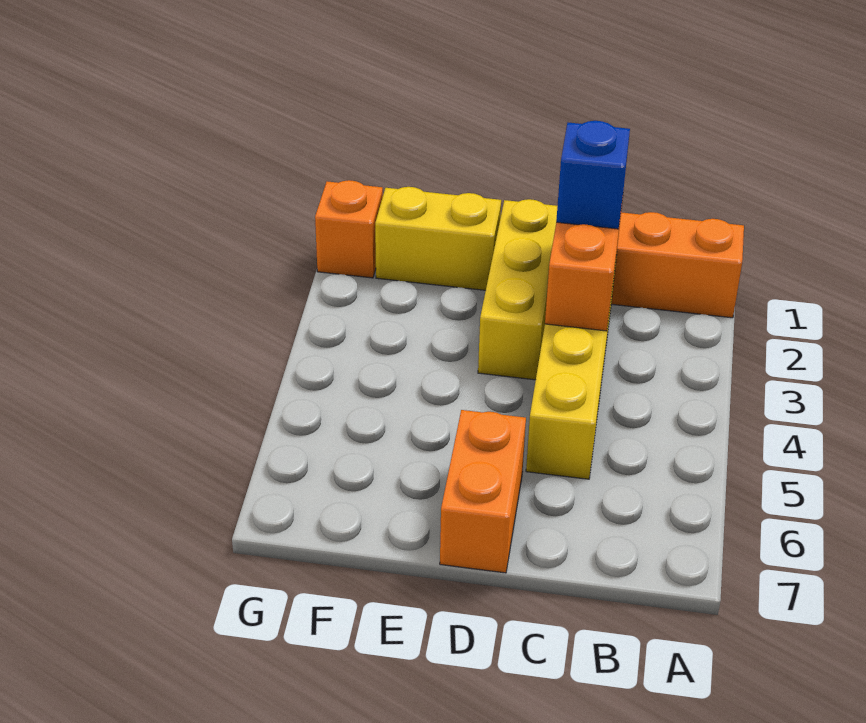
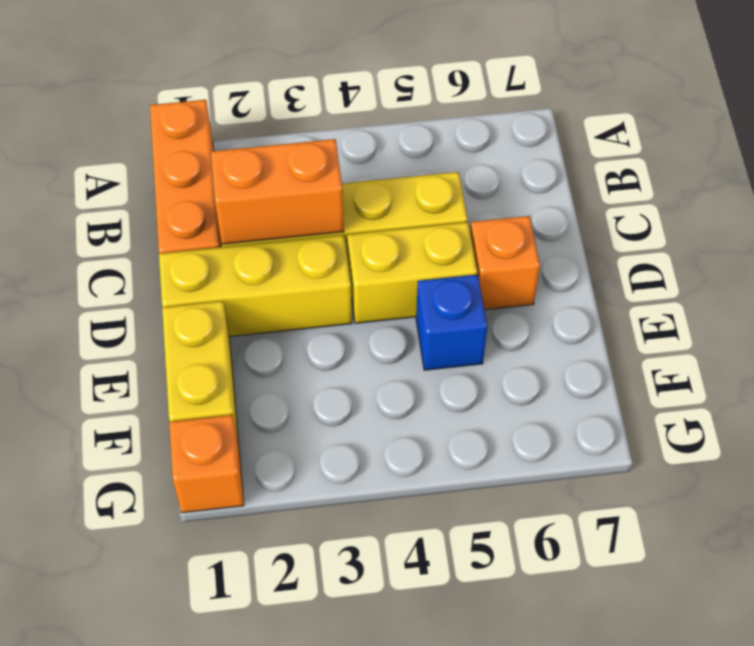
blue 1x1 brick [556,121,630,229] -> blue 1x1 brick moved to [416,275,487,370]
none -> yellow 1x2 brick [347,222,477,323]
orange 1x2 brick [440,410,526,573] -> orange 1x1 brick [470,216,540,310]

